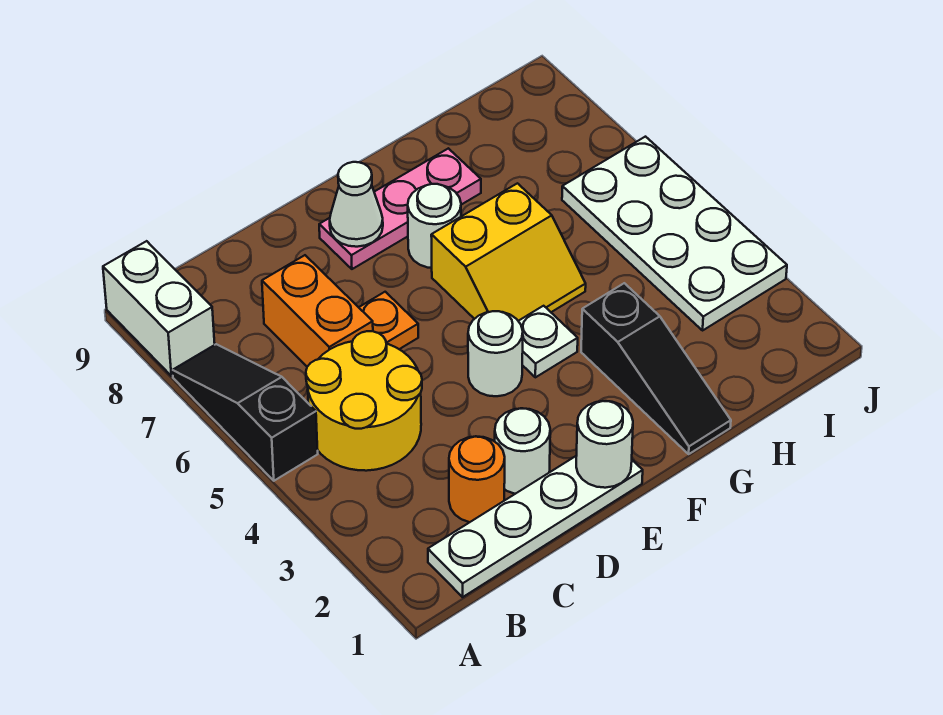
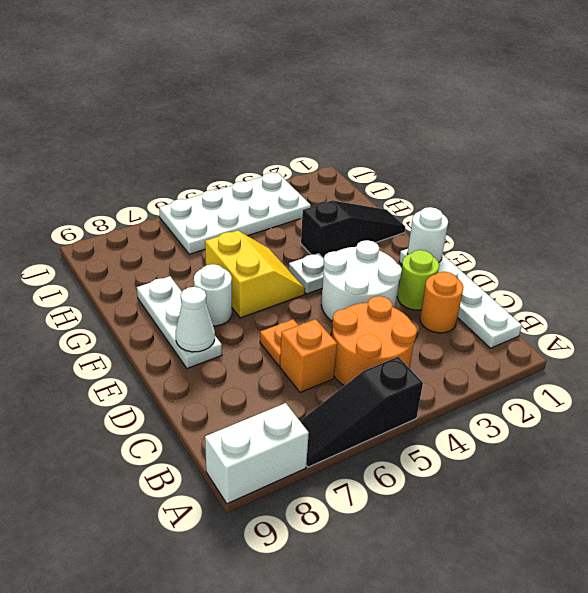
yellow 2x2 round brick [306,331,422,471] -> orange 2x2 round brick [332,296,417,386]
orange 1x2 brick [262,255,373,367] -> orange 1x1 brick [280,319,337,393]
white 1x1 round brick [495,408,550,494] -> lime 1x1 round brick [397,250,439,310]
white 1x1 round brick [468,311,523,396] -> white 2x2 round brick [321,240,402,321]
pink 1x3 plate [319,148,481,269] -> white 1x3 plate [137,276,222,368]

